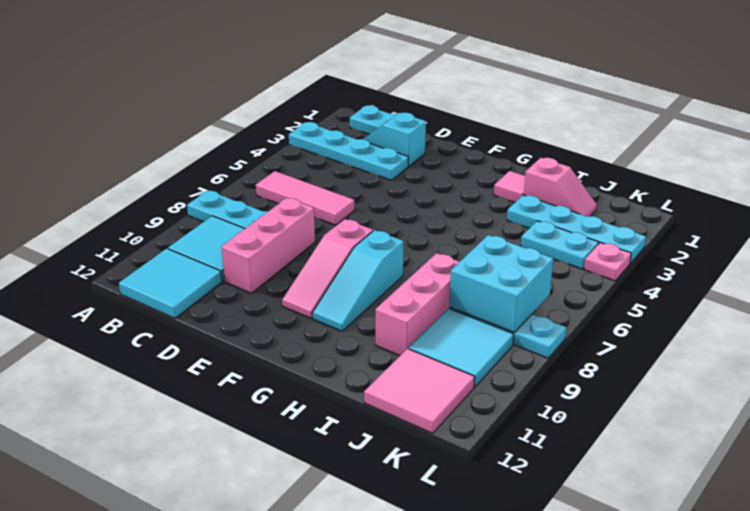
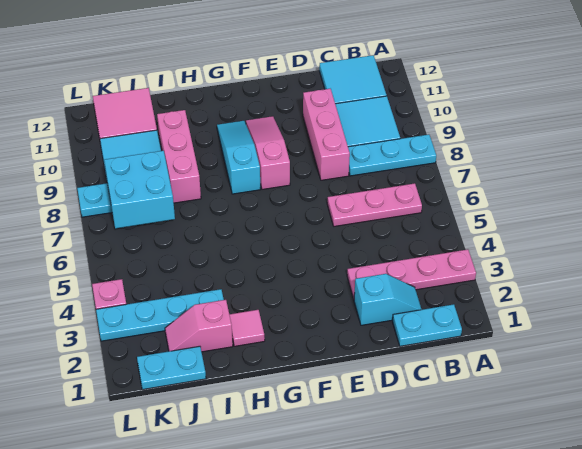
cyan 1x4 plate [289,122,408,180] -> pink 1x4 plate [347,249,476,299]
pink 1x3 tile [256,171,354,225] -> pink 1x3 plate [327,183,422,226]
cyan 1x2 plate [521,221,599,269] -> cyan 1x2 plate moved to [137,346,206,390]

